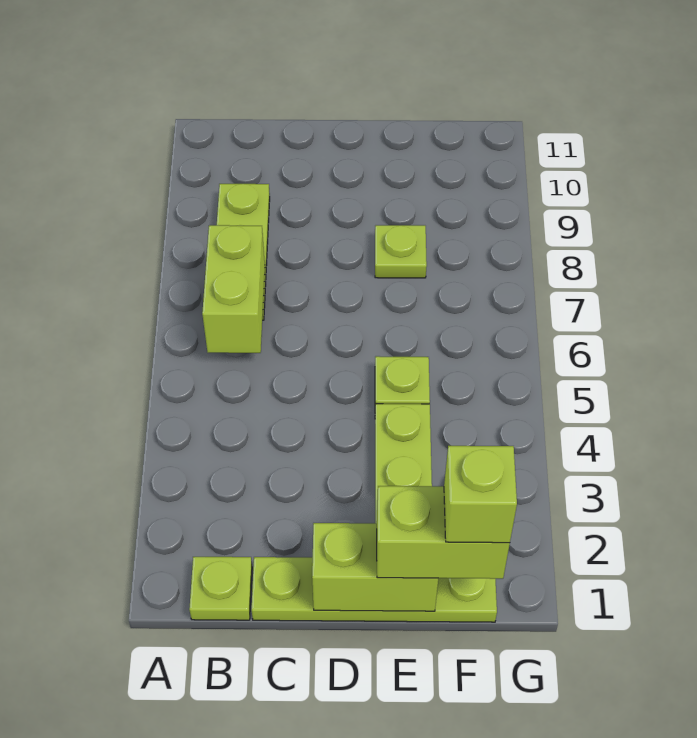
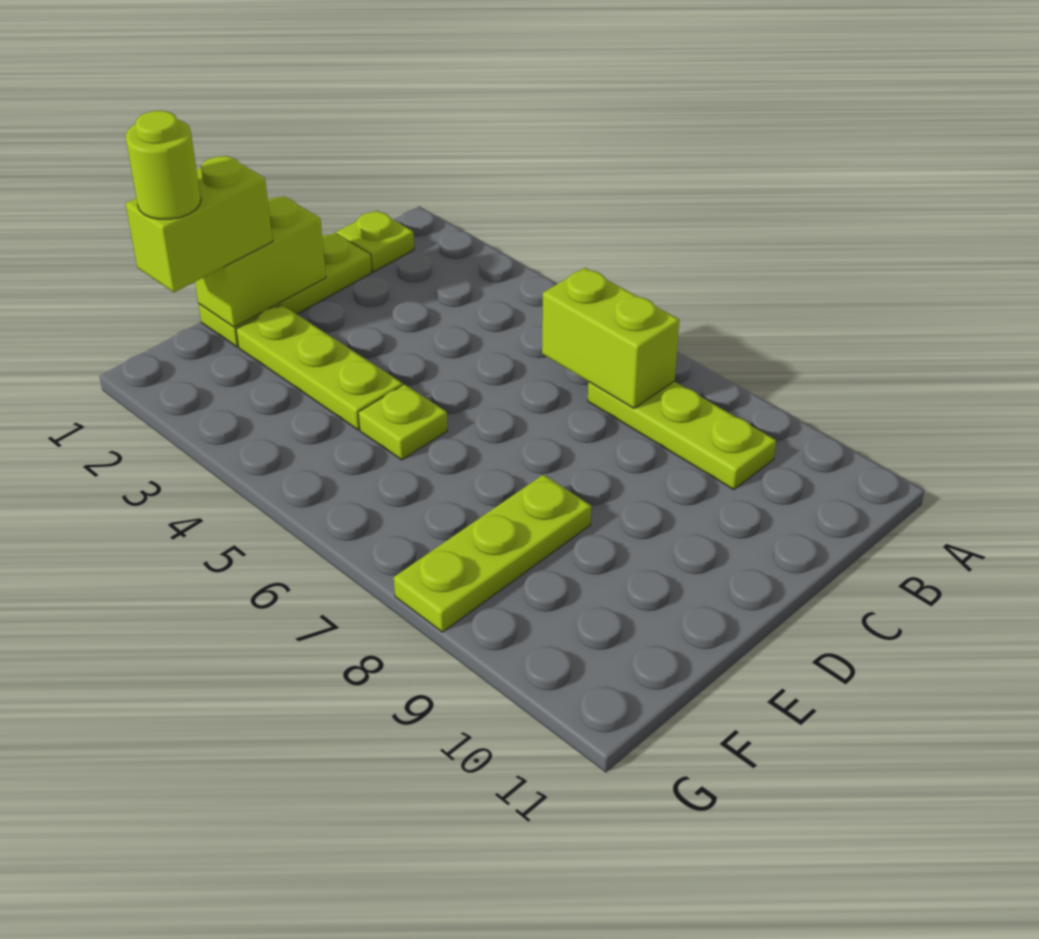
lime 1x4 plate [252,557,497,622] -> lime 1x3 plate [199,233,372,347]
lime 1x1 plate [375,225,427,278] -> lime 1x3 plate [394,475,591,632]
lime 1x1 brick [444,446,517,543] -> lime 1x1 round brick [125,111,201,219]

